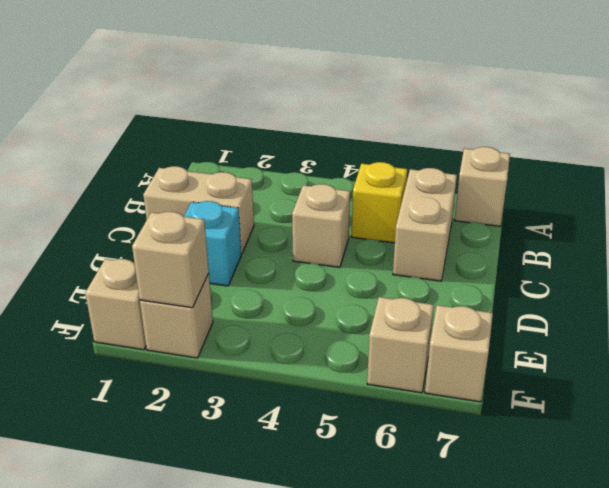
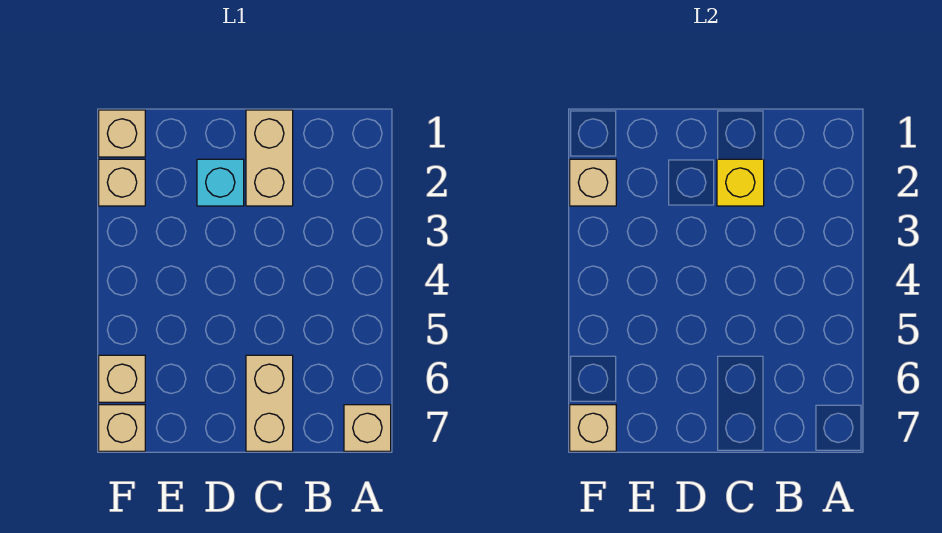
yellow 1x1 brick [352,162,407,243] -> yellow 1x1 brick moved to [717,159,764,206]
tan 1x2 brick [393,168,457,281] -> tan 1x2 brick turned to [246,355,293,451]
tan 1x1 brick [292,184,350,268] -> tan 1x1 brick moved to [570,405,616,451]

